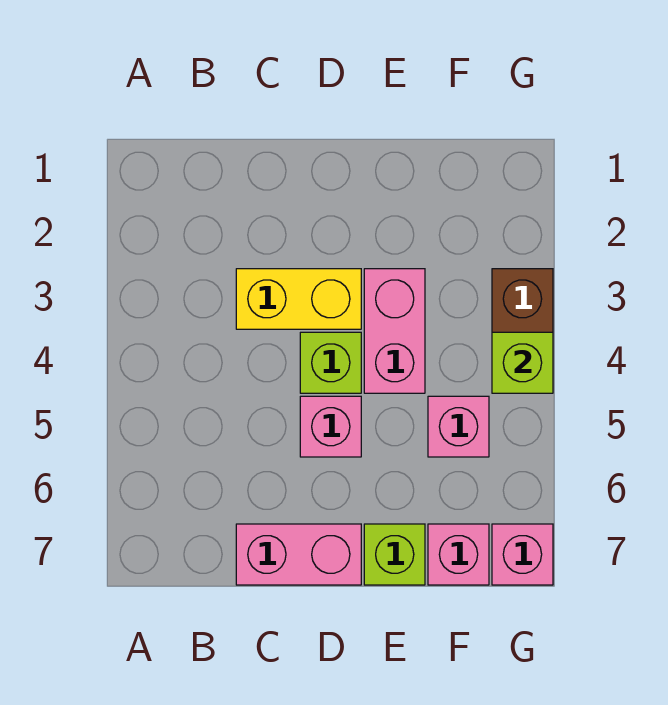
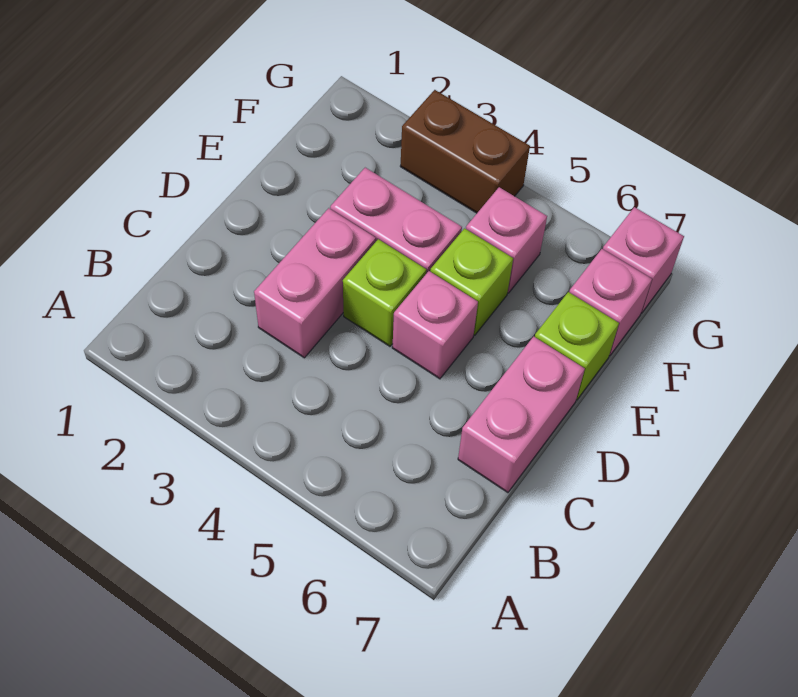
yellow 1x2 brick [236,269,361,329] -> pink 1x2 brick [254,208,376,358]
lime 1x1 brick [492,332,553,393] -> lime 1x1 brick moved to [430,228,513,335]

